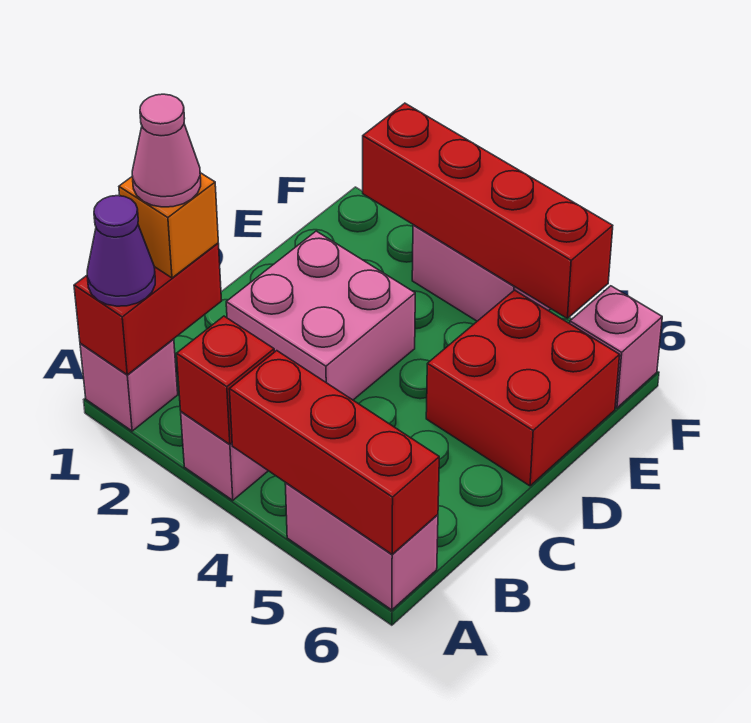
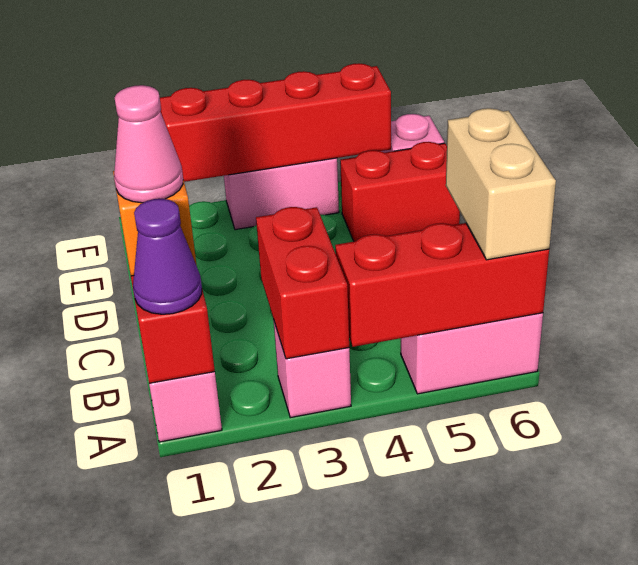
red 1x1 brick [177,316,274,444] -> red 1x2 brick [256,207,349,359]
none -> tan 1x2 brick [446,108,556,260]
pink 2x2 brick [226,231,415,400] -> none
red 2x2 brick [426,290,620,486] -> red 1x2 brick [340,142,460,241]

